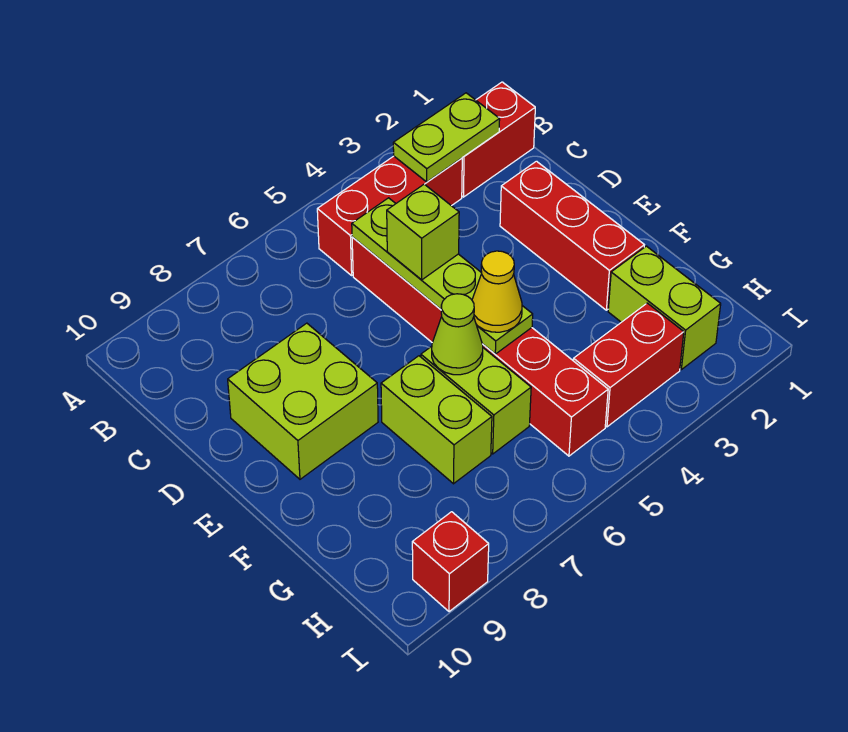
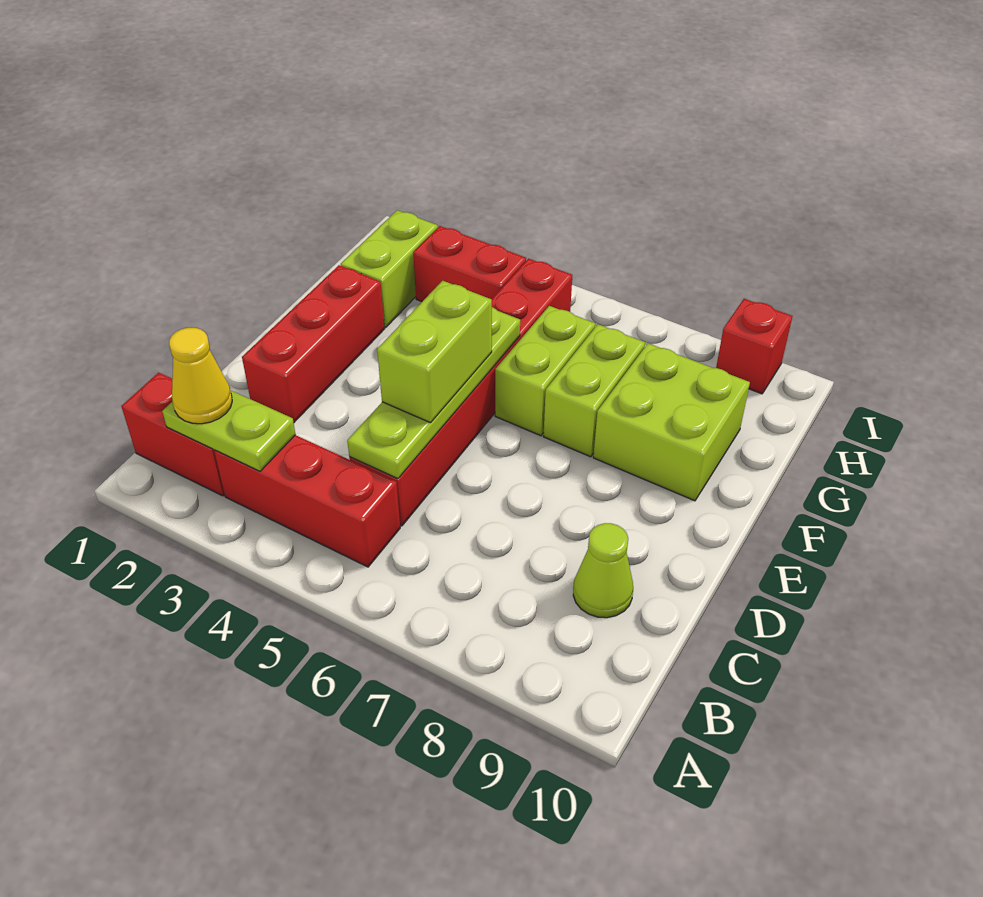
lime 1x1 brick [387,184,459,280] -> lime 1x2 brick [377,281,492,423]
lime 2x2 brick [228,323,378,479] -> lime 2x2 brick moved to [593,343,750,501]
yellow 1x1 cone [472,251,522,332] -> yellow 1x1 cone moved to [169,328,232,424]
lime 1x1 cone [432,294,483,375] -> lime 1x1 cone moved to [573,523,633,618]

